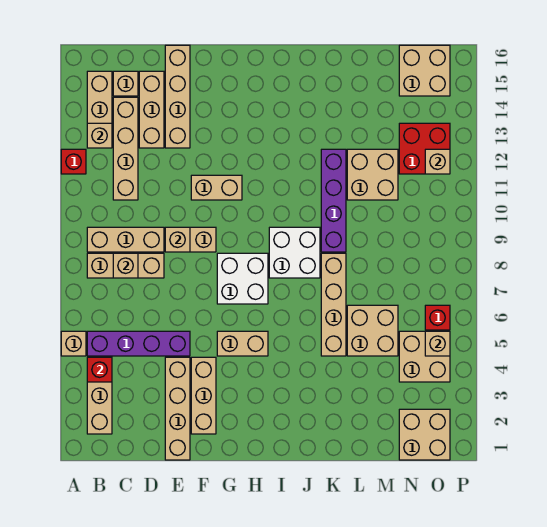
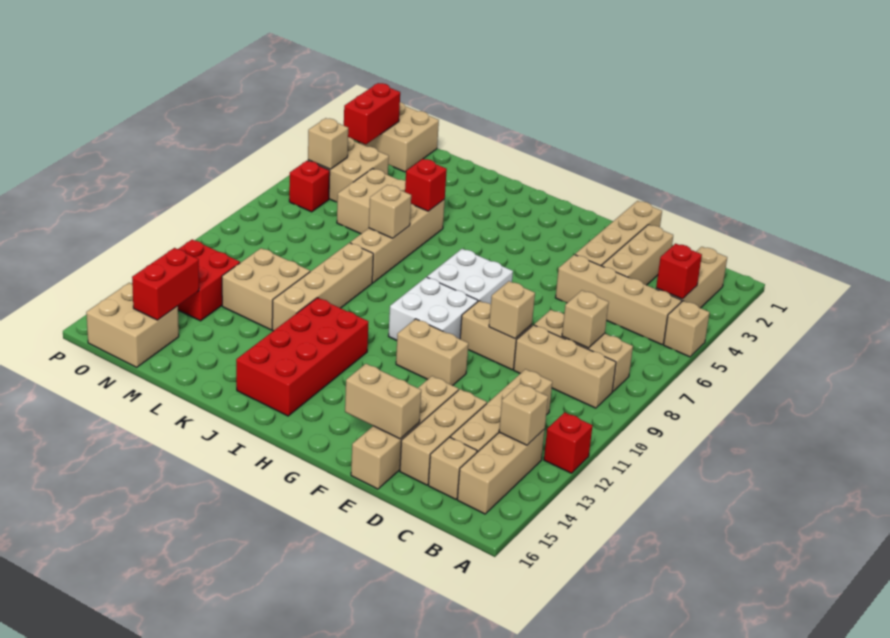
purple 1x4 brick [87,331,190,356] -> tan 1x4 brick [555,255,682,345]
tan 1x3 brick [191,357,216,434] -> tan 1x3 brick moved to [602,225,673,285]
tan 1x2 brick [217,331,268,356] -> tan 1x2 brick moved to [345,364,421,439]
white 2x2 brick [269,227,320,278] -> white 2x2 brick moved to [389,277,478,341]
none -> red 2x4 brick [236,298,368,416]
none -> red 1x1 brick [405,159,447,211]
purple 1x4 brick [321,149,346,252] -> tan 1x4 brick [272,243,373,331]
none -> red 1x2 brick [132,248,199,320]
none -> red 1x2 brick [344,83,400,144]
tan 1x1 brick [425,149,450,174] -> tan 1x1 brick moved to [369,185,411,238]

